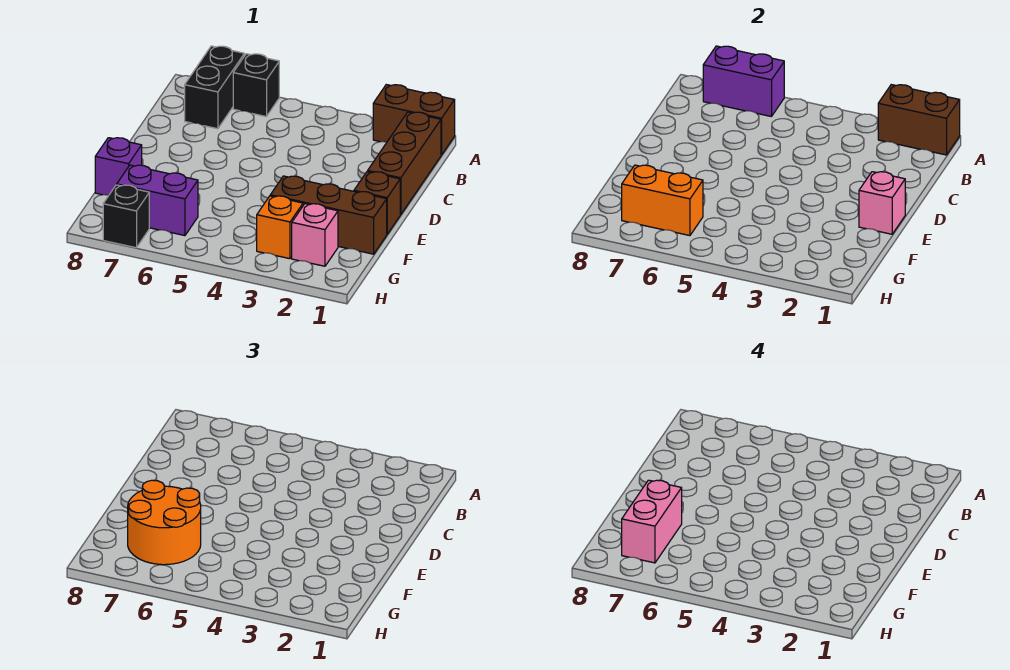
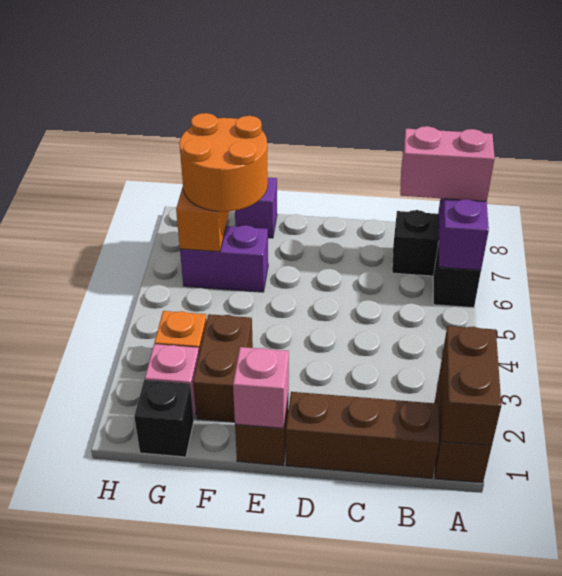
brown 1x3 brick [270,176,387,254] -> brown 1x2 brick [193,314,253,422]
pink 1x2 brick [622,480,682,563] -> pink 1x2 brick moved to [400,126,495,201]
purple 1x2 brick [117,165,198,236] -> purple 1x2 brick turned to [180,225,268,292]
black 1x1 brick [103,185,149,248] -> black 1x1 brick moved to [134,380,194,457]

